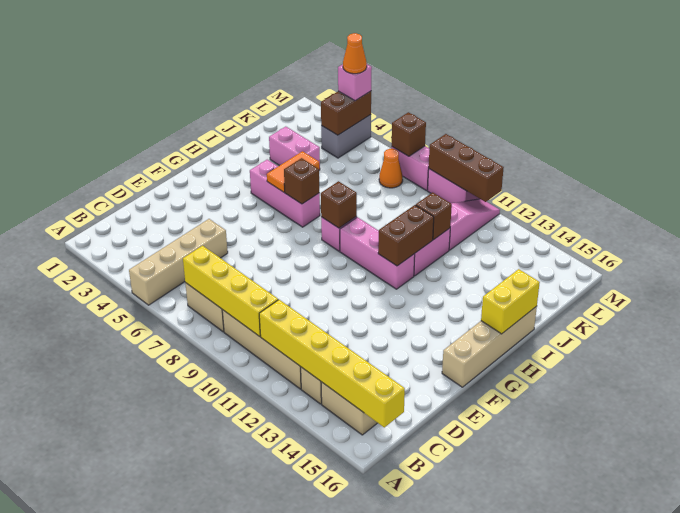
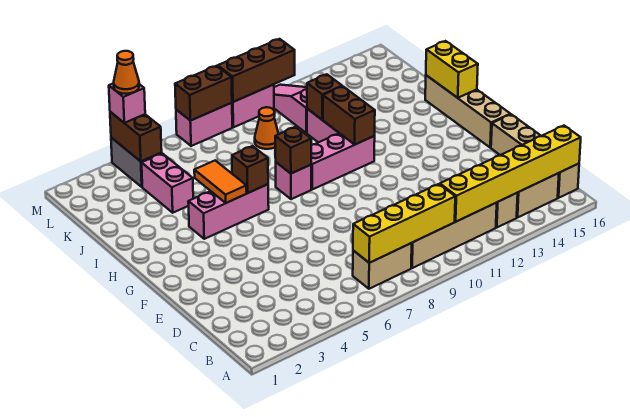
tan 1x4 brick [129,219,228,305] -> tan 1x4 brick moved to [491,114,579,198]
pink 1x2 brick [269,127,320,170] -> pink 1x2 brick turned to [142,153,193,213]
orange 1x1 cone [379,149,403,188] -> orange 1x1 cone moved to [255,107,278,149]
brown 1x1 brick [392,112,426,156] -> brown 1x2 brick [175,66,232,121]

